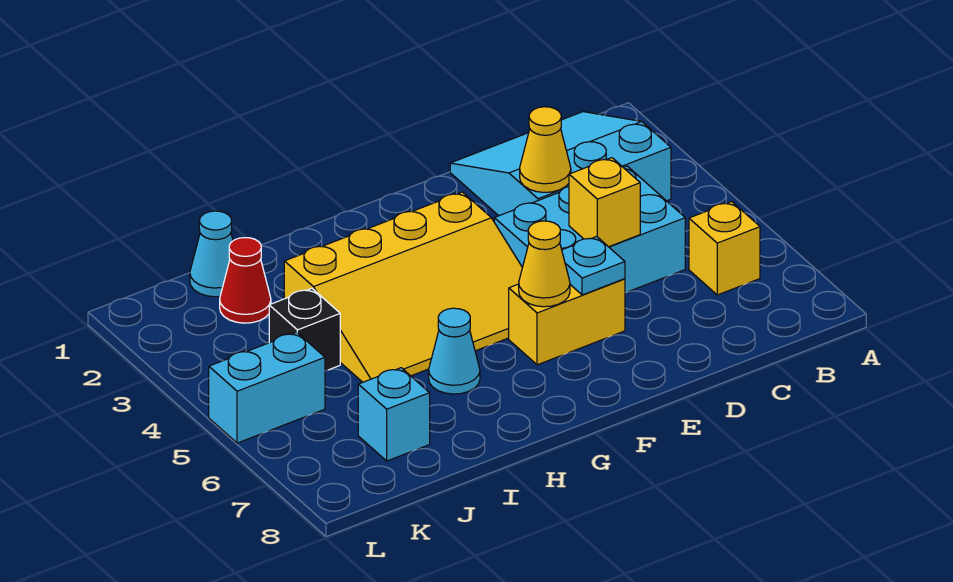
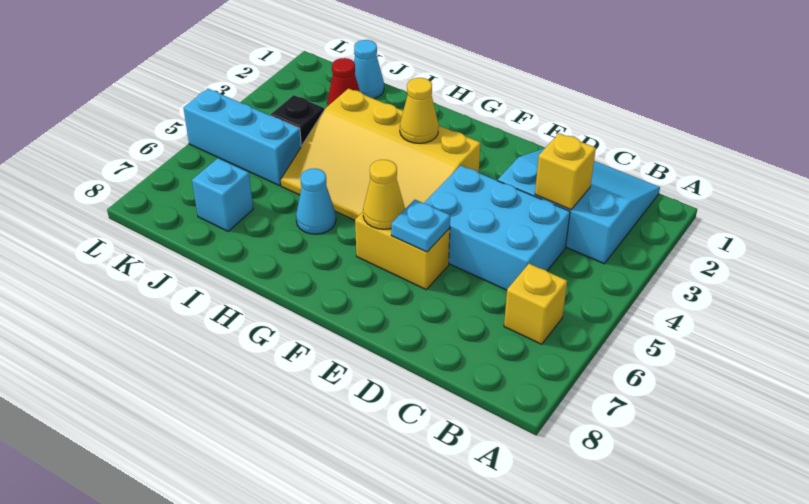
yellow 1x1 cone [520,107,571,192] -> yellow 1x1 cone moved to [400,78,439,143]
yellow 1x1 brick [569,158,640,247] -> yellow 1x1 brick moved to [535,133,596,210]
cyan 1x2 brick [209,332,325,443] -> cyan 1x3 brick [183,89,301,186]

